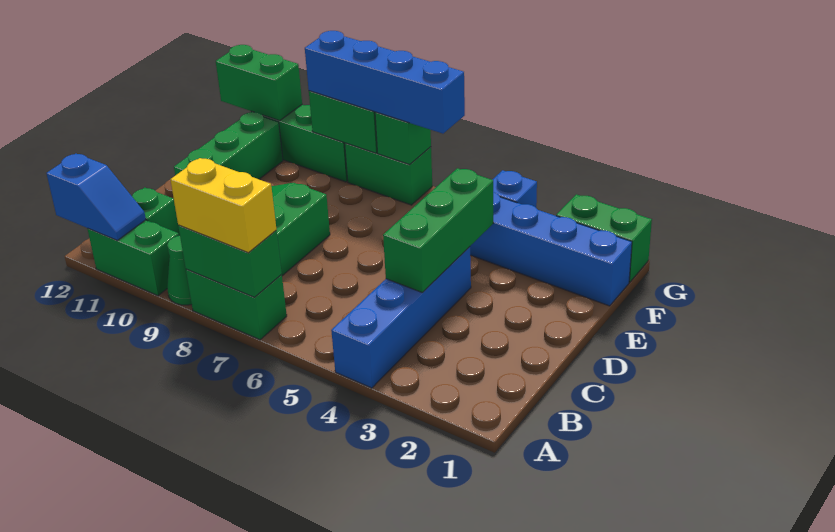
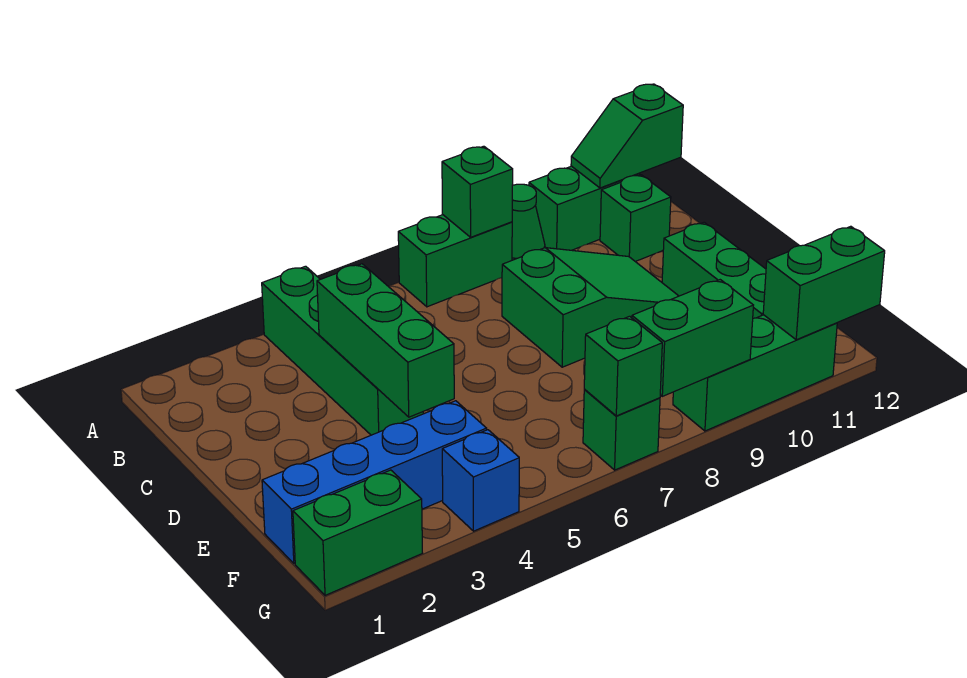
blue 1x4 brick [331,247,471,388] -> green 1x4 brick [262,266,424,435]
green 1x2 brick [178,225,282,297] -> green 1x1 brick [442,146,513,237]
yellow 1x2 brick [170,158,277,253] -> none
blue 1x2 slope [46,154,146,240] -> green 1x2 slope [571,84,683,188]
blue 1x4 brick [305,31,465,134] -> none
green 1x2 brick [345,143,432,205] -> green 1x1 brick [583,390,660,470]

